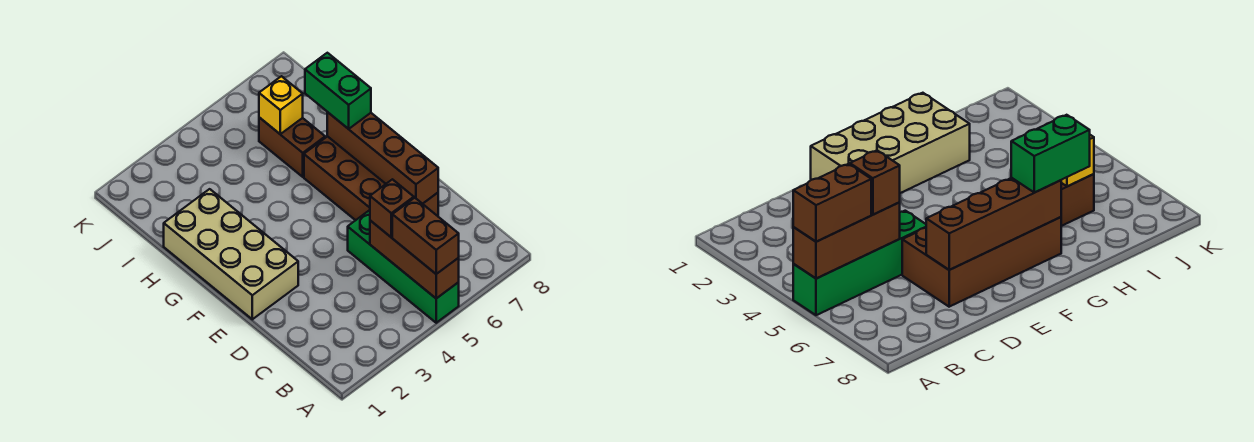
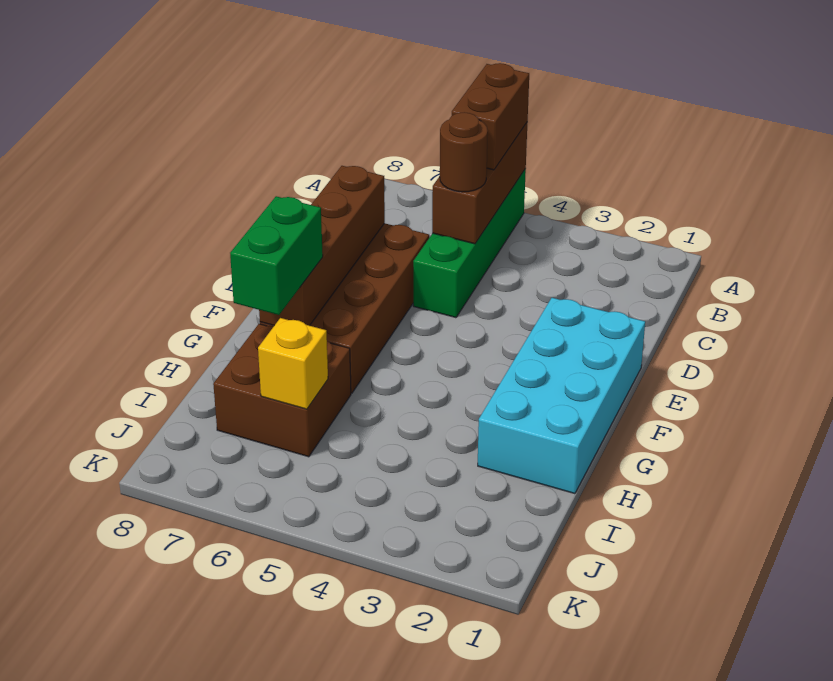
brown 1x1 brick [370,179,414,237] -> brown 1x1 round brick [440,112,488,192]
tan 2x4 brick [164,189,298,319] -> cyan 2x4 brick [478,298,645,494]
brown 1x2 brick [259,117,325,177] -> brown 2x2 brick [213,324,351,457]

